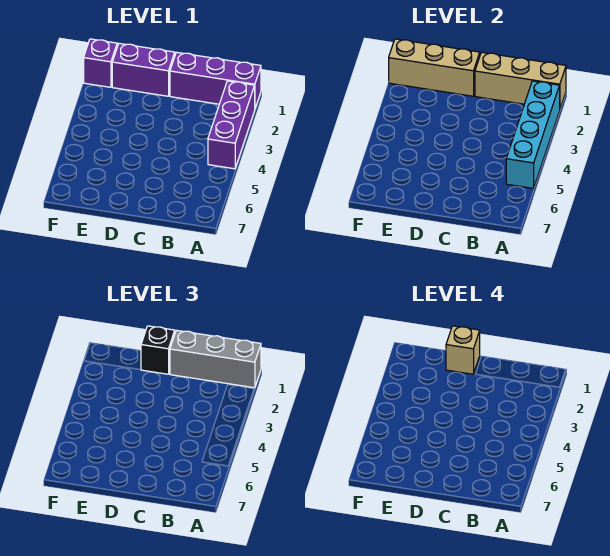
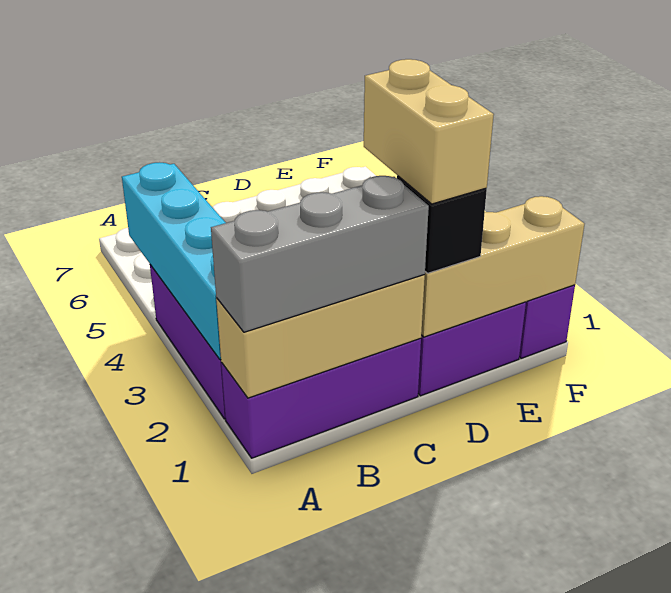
tan 1x1 brick [446,326,480,374] -> tan 1x2 brick [364,59,494,204]

